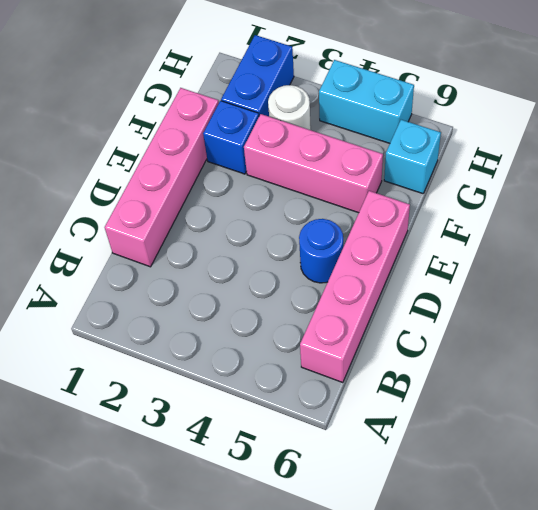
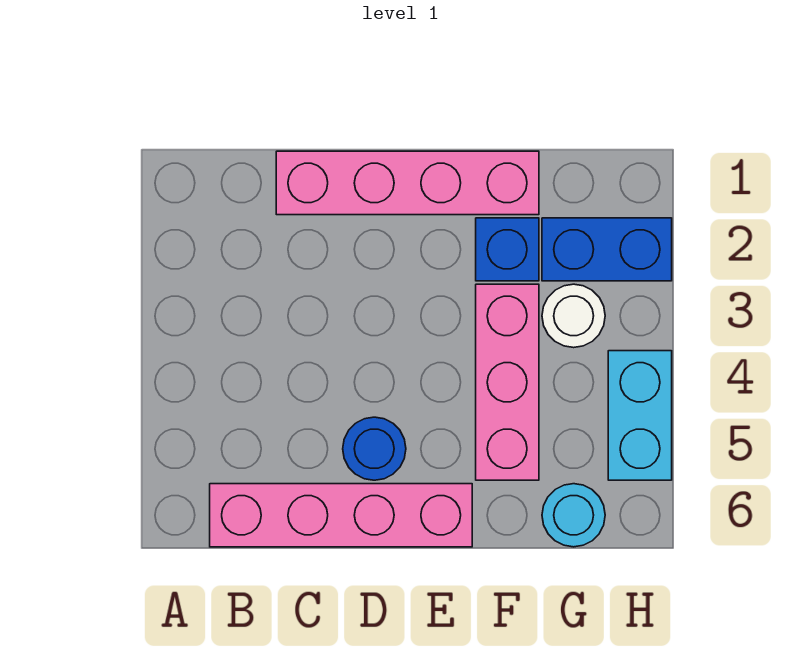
cyan 1x1 brick [384,120,441,194] -> cyan 1x1 round brick [542,484,605,547]

